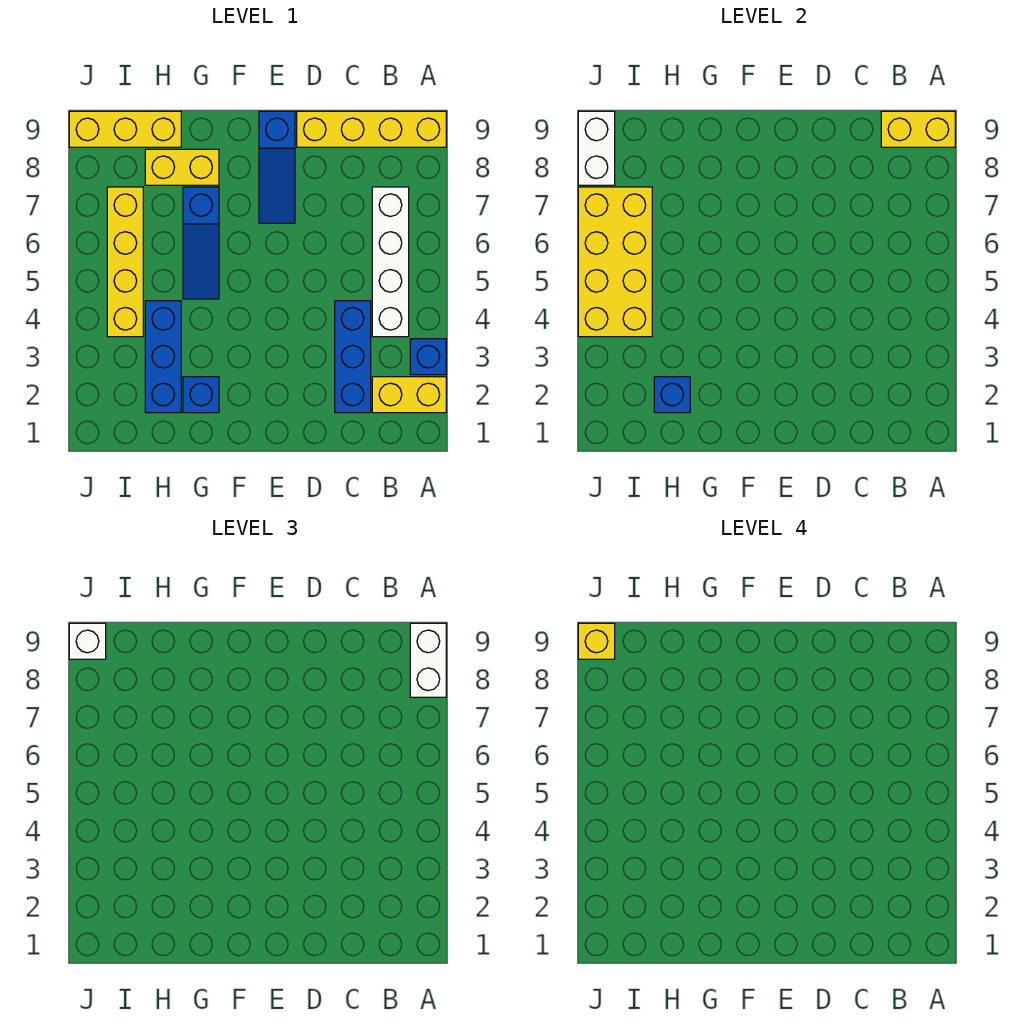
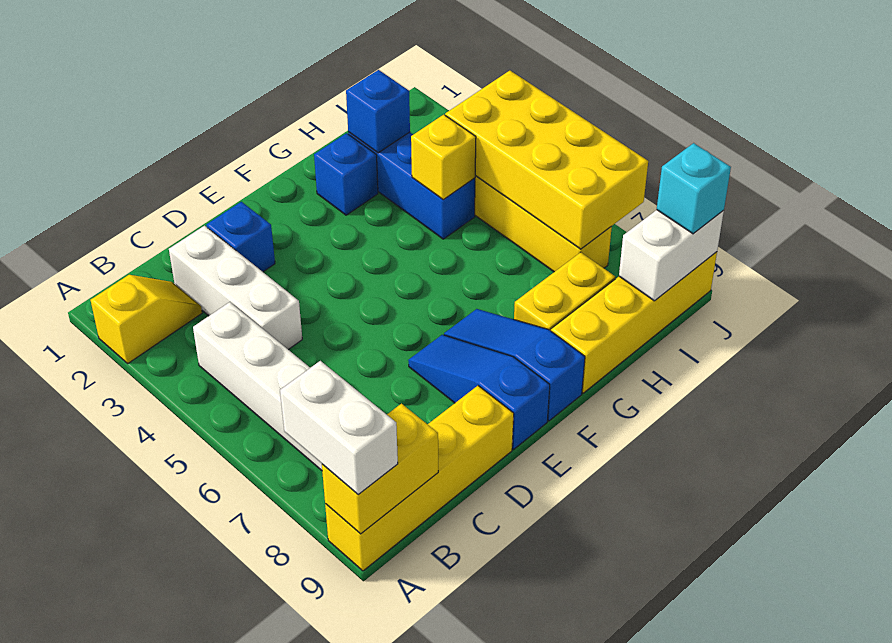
yellow 1x2 brick [372,377,446,413] -> yellow 1x2 slope [91,275,202,363]
blue 1x1 brick [410,339,446,375] -> blue 1x1 brick moved to [206,202,275,272]
blue 1x3 brick [335,301,371,413] -> white 1x3 brick [169,225,302,350]
blue 1x3 slope [183,187,219,299] -> blue 1x3 slope moved to [444,309,585,421]
yellow 1x3 brick [69,111,181,147] -> yellow 1x4 brick [551,252,717,393]
white 1x2 brick [578,111,615,185] -> white 1x2 brick turned to [619,210,724,301]
white 1x1 brick [69,623,106,659] -> cyan 1x1 brick [657,143,731,234]
yellow 1x1 brick [578,623,615,659] -> yellow 1x1 brick moved to [411,115,476,199]

